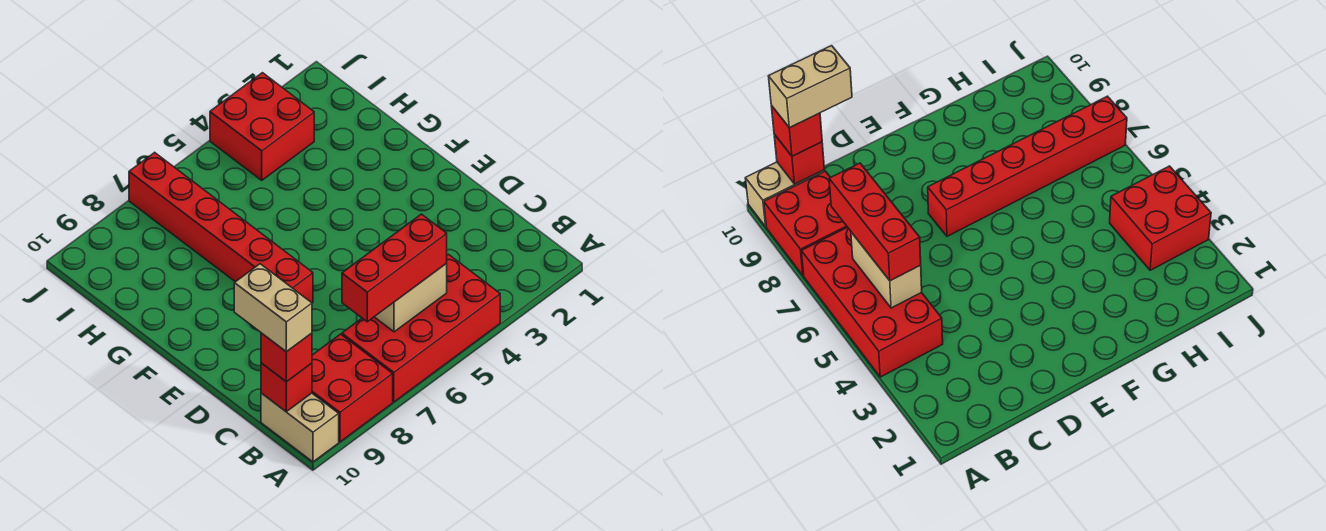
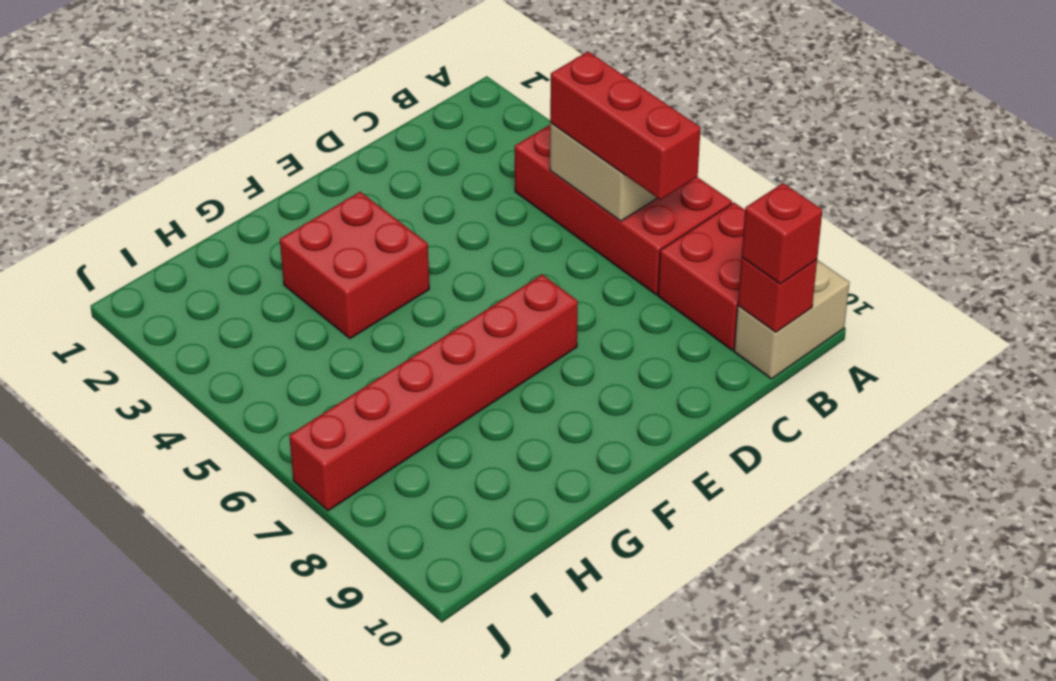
tan 1x2 brick [234,264,312,352] -> none
red 2x2 brick [210,73,314,180] -> red 2x2 brick moved to [280,192,429,339]

